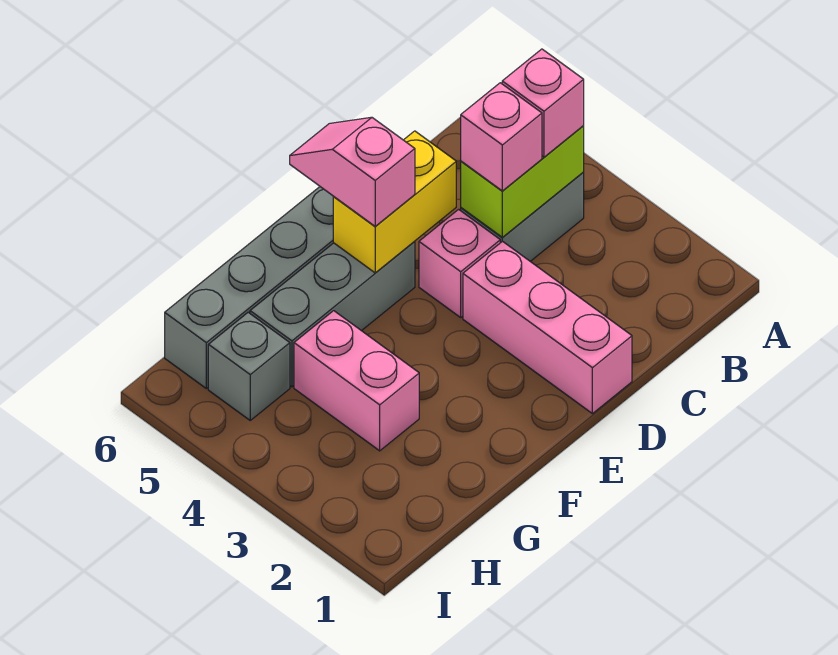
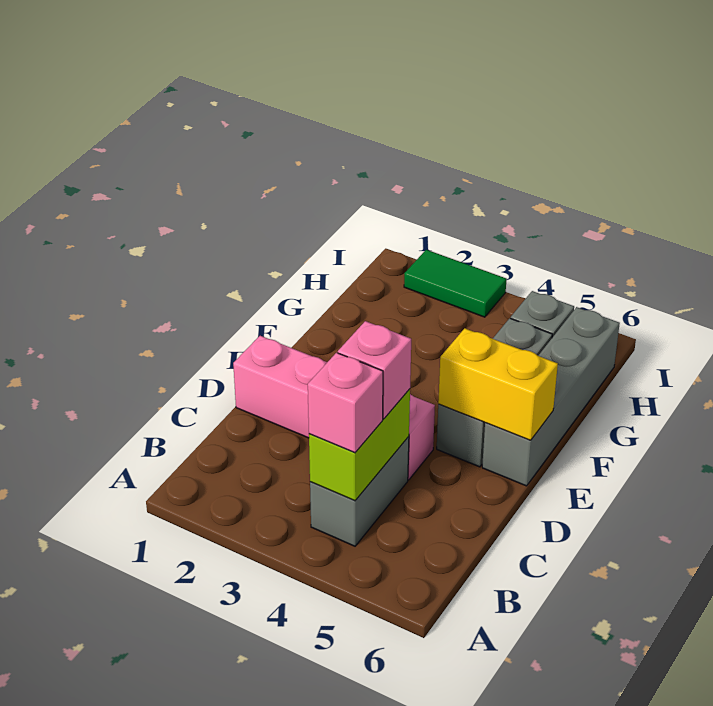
yellow 1x2 brick [333,131,456,273] -> yellow 1x2 brick turned to [438,328,558,440]
pink 1x2 slope [290,117,415,226] -> none
pink 1x2 brick [294,311,419,451] -> none
none -> green 1x2 tile [404,250,506,317]

